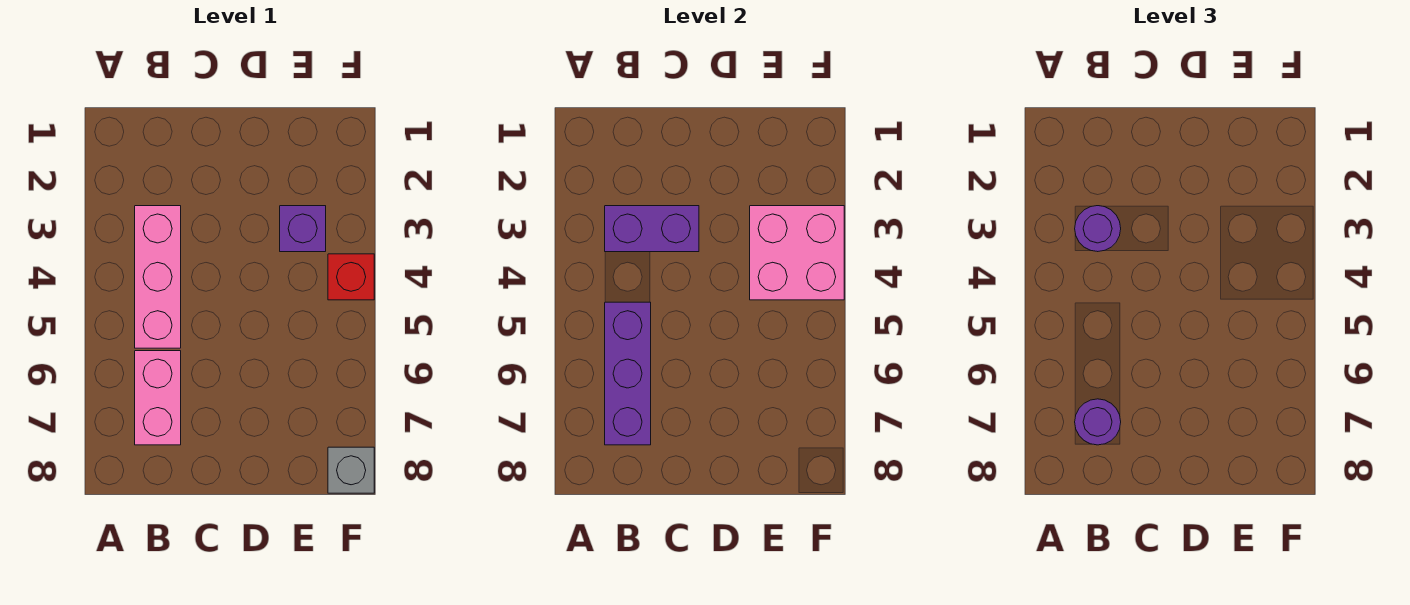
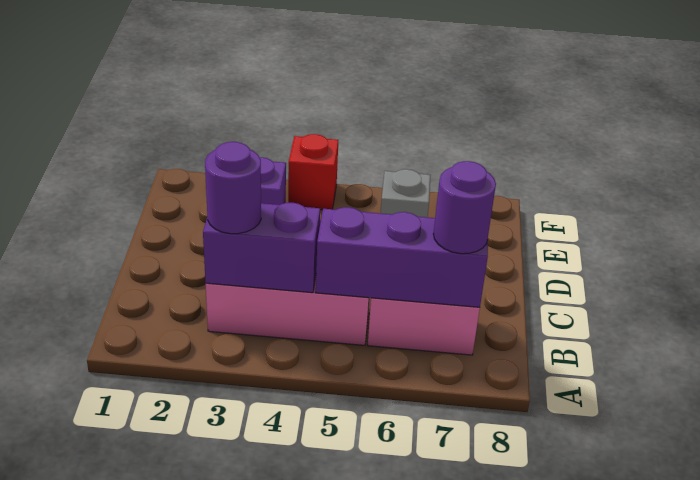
purple 1x2 brick [605,206,699,252] -> purple 1x2 brick turned to [203,203,320,293]
pink 2x2 brick [750,206,844,300] -> none
grey 1x1 brick [328,447,374,493] -> grey 1x1 brick moved to [381,169,431,217]

